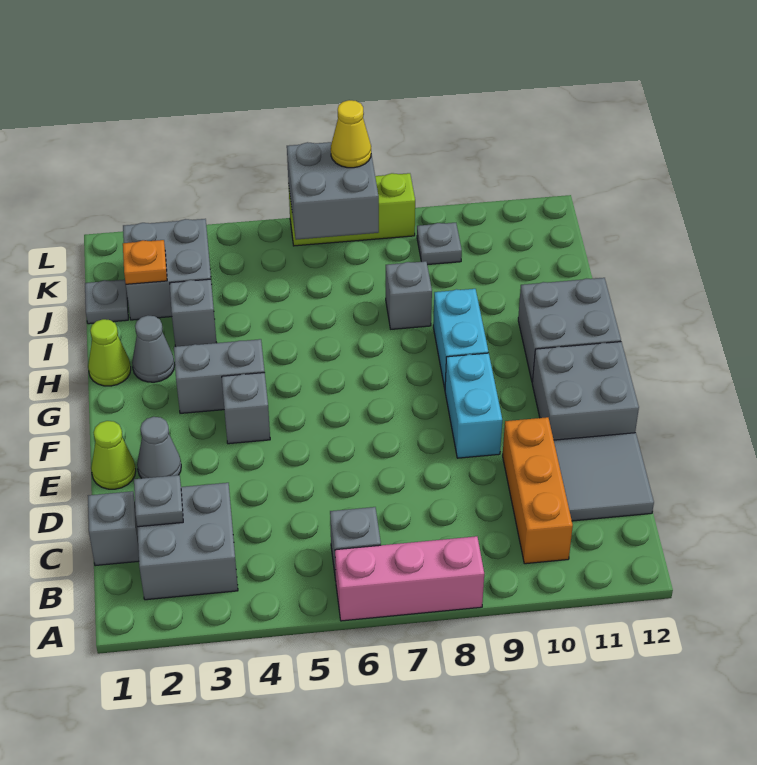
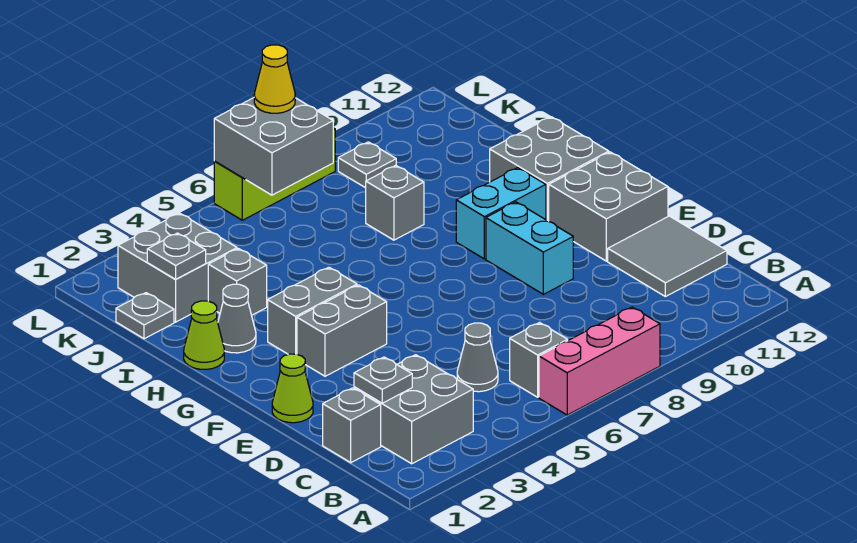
orange 1x3 brick [503,417,573,564] -> none
grey 1x1 cone [137,417,181,478] -> grey 1x1 cone moved to [457,323,498,392]
grey 1x1 brick [222,373,270,444] -> grey 1x2 brick [297,285,387,376]
cyan 1x2 brick [433,289,488,388] -> cyan 1x2 brick turned to [456,168,546,259]
orange 1x1 plate [123,240,167,284] -> grey 1x1 plate [147,233,206,279]

